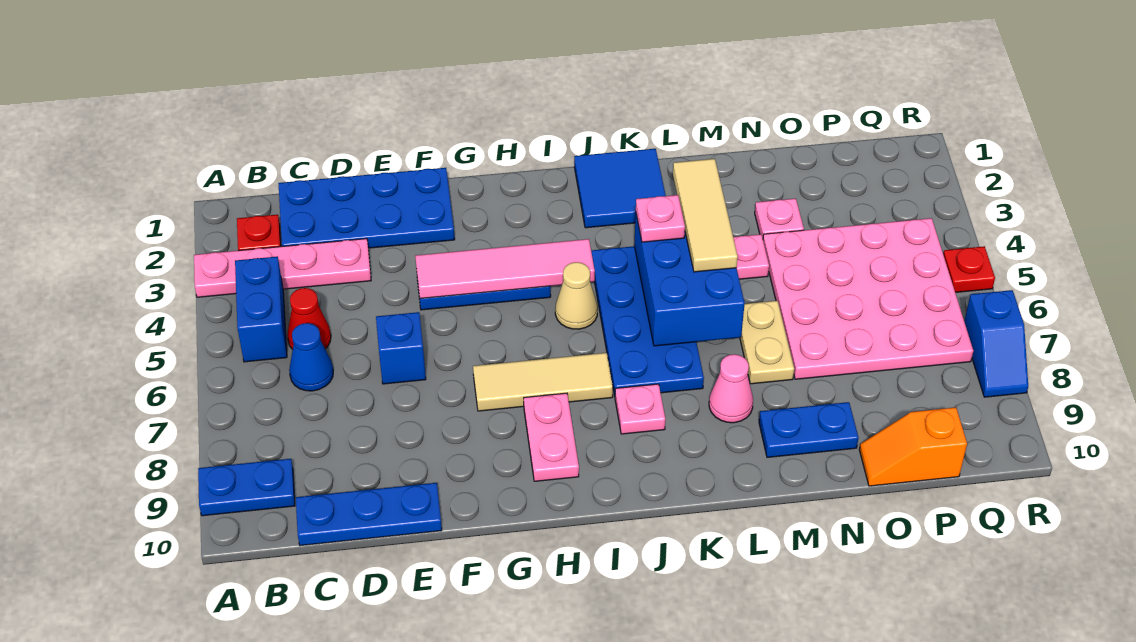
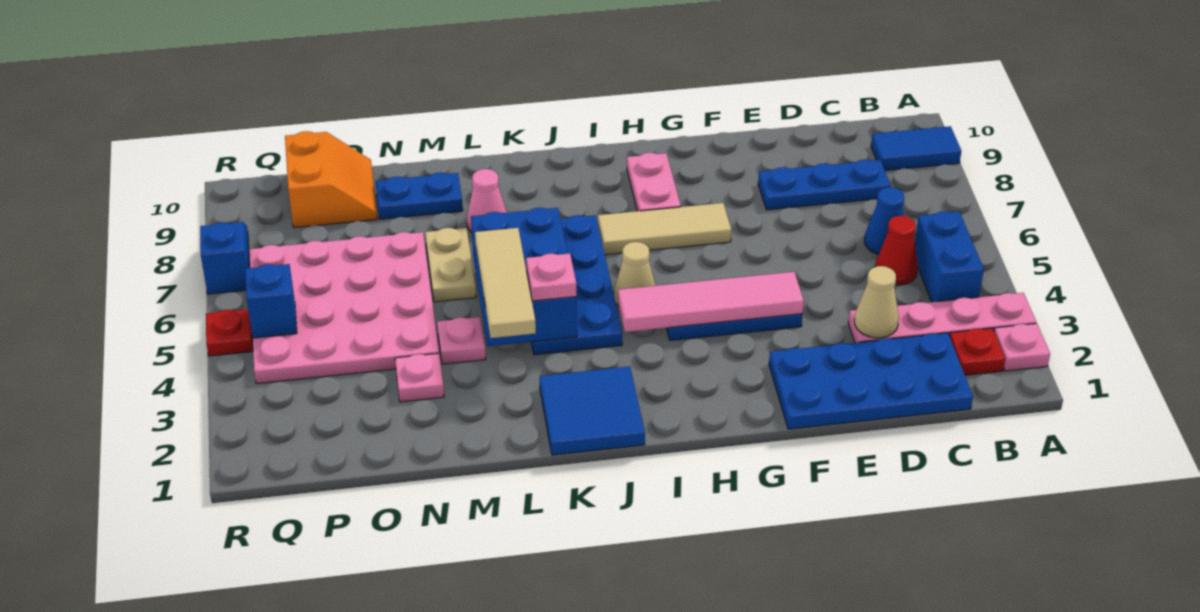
blue 1x2 plate [198,459,295,516] -> blue 1x2 tile [871,126,961,171]
blue 1x3 plate [296,483,442,546] -> blue 1x3 plate moved to [758,159,890,210]
none -> tan 1x1 cone [854,266,899,338]
blue 1x1 brick [376,312,426,384] -> blue 1x1 brick moved to [245,264,297,338]
pink 1x1 plate [615,384,665,434] -> pink 1x1 plate moved to [994,323,1050,371]
orange 1x2 slope [859,407,967,486] -> orange 2x2 slope [285,131,377,228]

